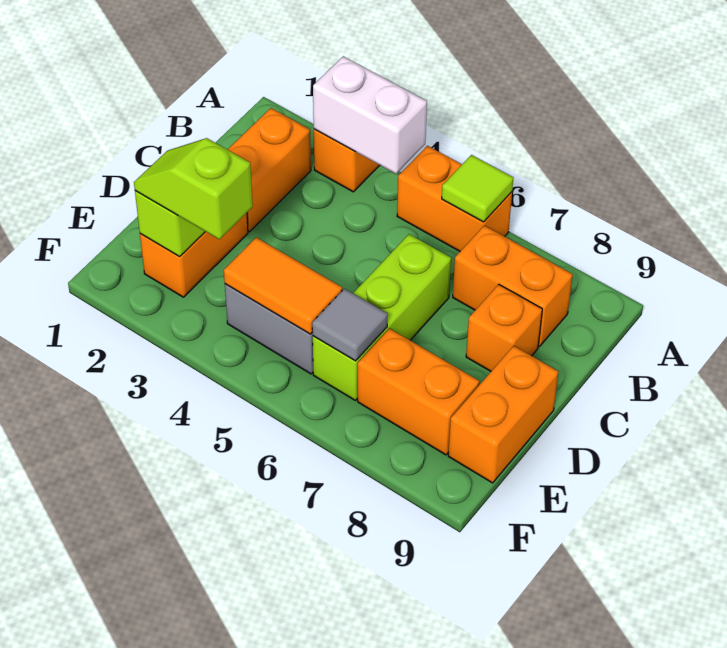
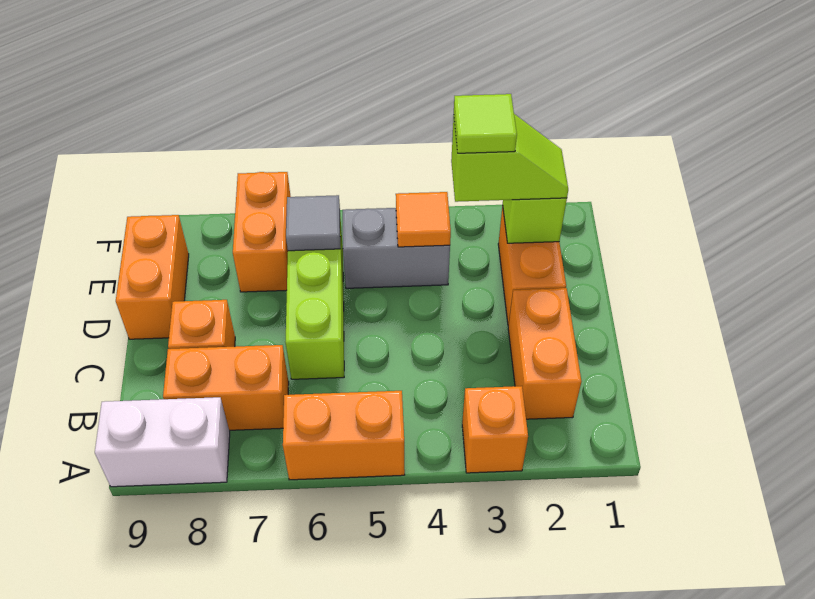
white 1x2 brick [313,56,427,174] -> white 1x2 brick moved to [95,397,230,487]
lime 1x1 tile [442,155,513,222] -> lime 1x1 tile moved to [454,94,517,153]
orange 1x2 tile [224,237,342,334] -> orange 1x1 tile [396,192,451,247]
orange 1x2 brick [358,329,480,455] -> orange 1x2 brick turned to [233,172,291,292]

